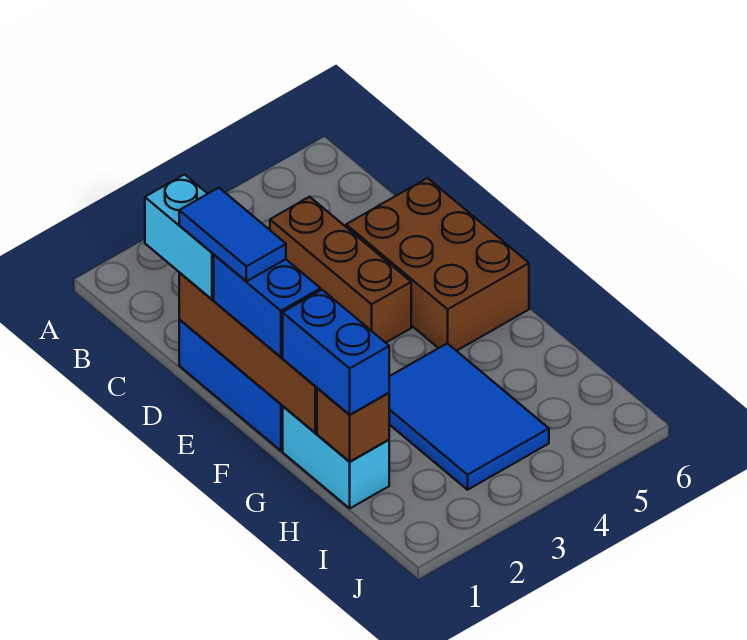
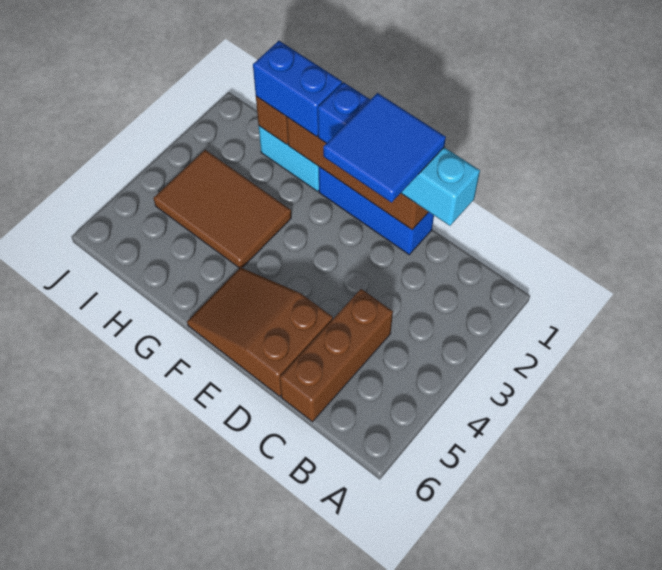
brown 1x3 brick [270,197,411,343] -> brown 1x3 brick turned to [280,289,393,422]
blue 1x2 tile [179,188,286,281] -> blue 2x2 tile [323,93,446,203]
brown 2x3 brick [346,178,529,351] -> brown 2x3 slope [187,267,333,396]
blue 2x3 tile [389,343,549,490] -> brown 2x3 tile [153,150,291,268]

